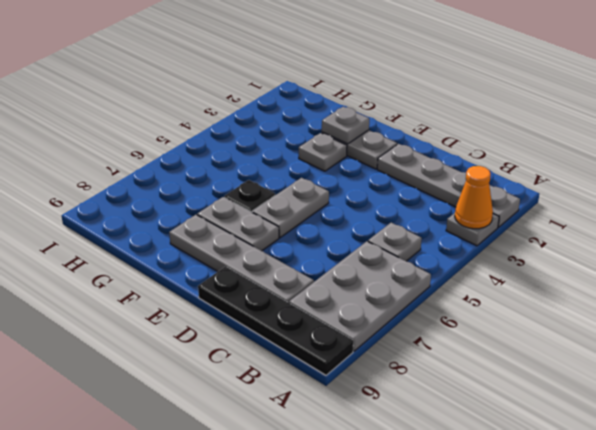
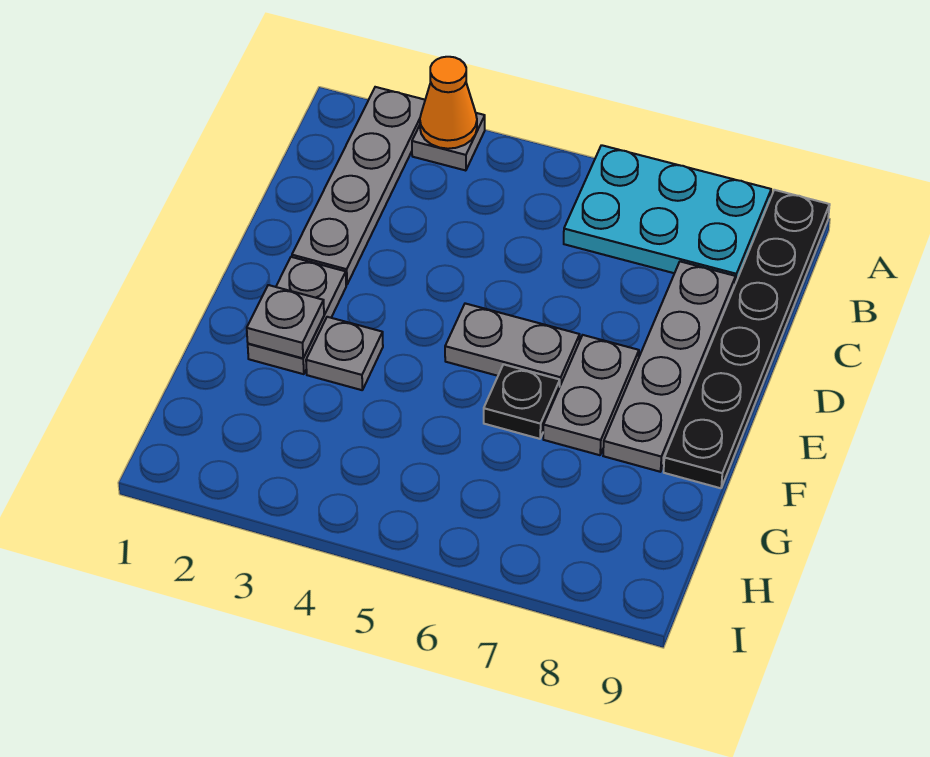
grey 2x3 plate [289,241,431,351] -> cyan 2x3 plate [564,145,771,284]
black 1x4 plate [198,266,353,375] -> black 1x6 plate [664,190,830,488]
grey 1x1 plate [368,223,422,261] -> none

